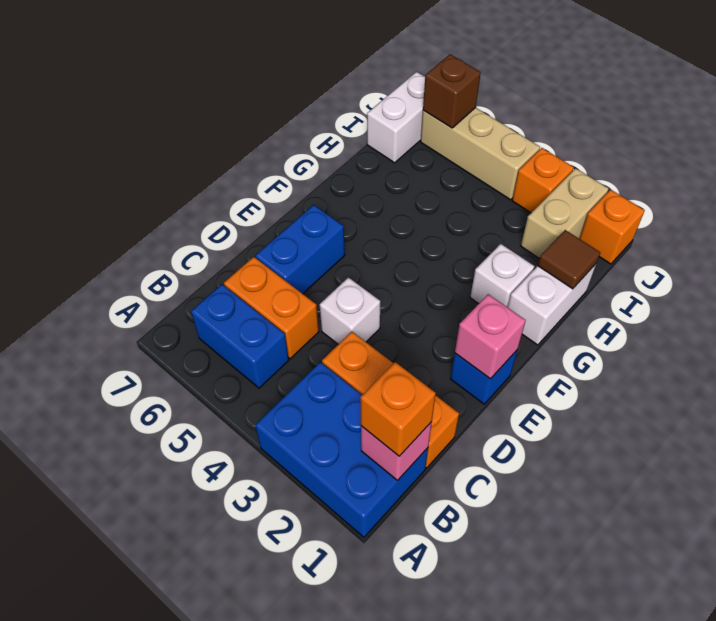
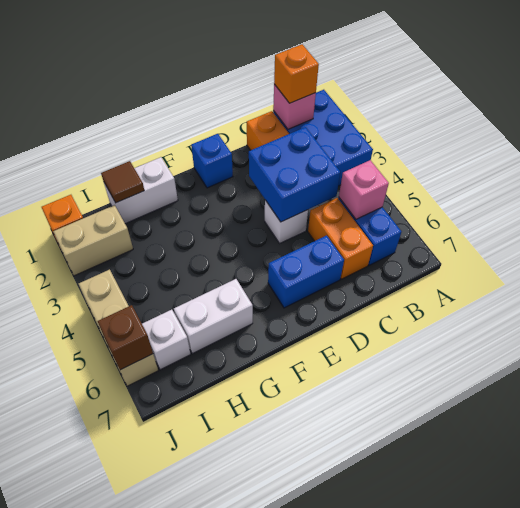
none -> blue 2x2 brick [249,127,340,222]
pink 1x1 brick [455,294,526,379] -> pink 1x1 brick moved to [339,160,389,219]
white 1x1 brick [470,244,534,307] -> white 1x1 brick moved to [142,310,191,370]
white 1x2 brick [367,72,425,163] -> white 1x2 brick moved to [174,279,253,354]
orange 1x1 brick [512,148,574,213] -> none

